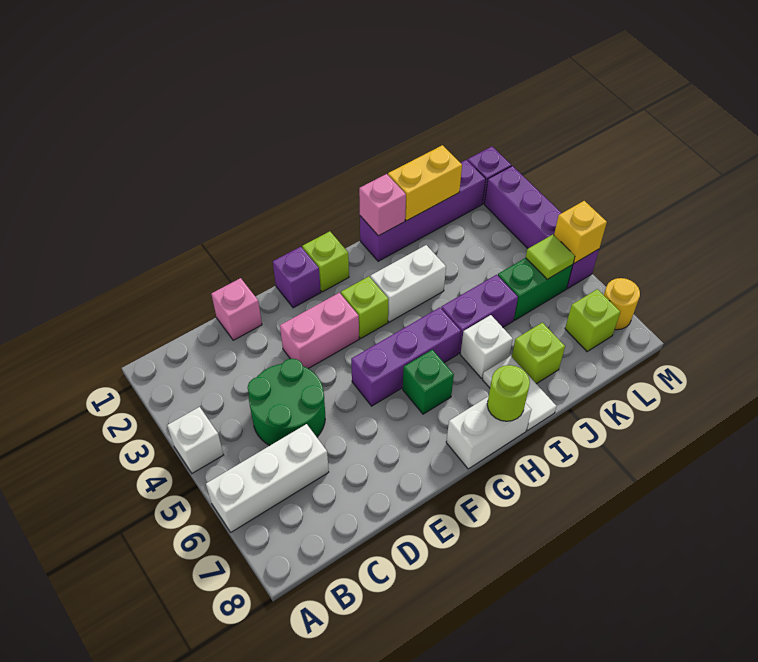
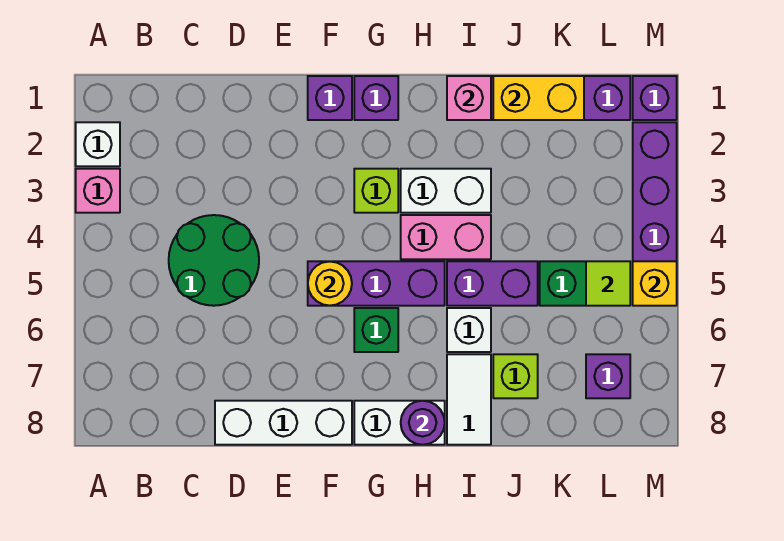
white 1x1 brick [167,407,224,473] -> white 1x1 brick moved to [76,122,120,166]
white 1x3 brick [206,424,329,532] -> white 1x3 brick moved to [215,401,352,445]
pink 1x1 brick [211,278,262,340] -> pink 1x1 brick moved to [76,169,120,213]
pink 1x2 brick [280,293,359,369] -> pink 1x2 brick moved to [401,215,491,259]
lime 1x1 brick [302,231,349,292] -> purple 1x1 brick [354,76,398,120]
lime 1x1 round brick [487,365,530,421] -> purple 1x1 round brick [401,401,445,445]
lime 1x1 brick [565,289,620,351] -> purple 1x1 brick [586,354,630,398]
yellow 1x1 round brick [604,278,640,330] -> yellow 1x1 round brick moved to [308,261,352,306]

